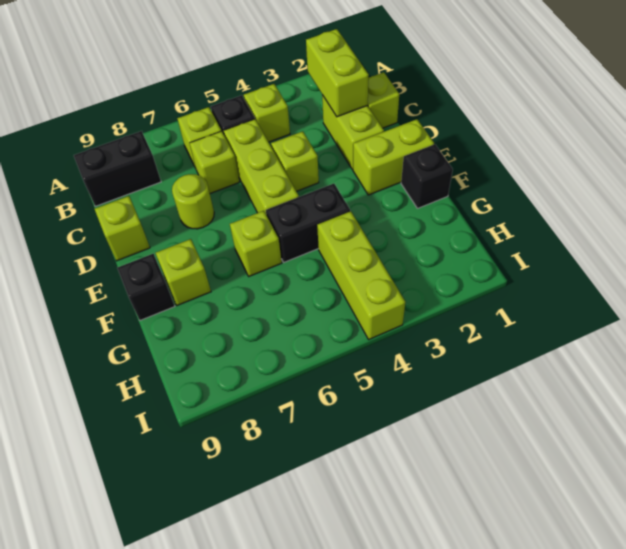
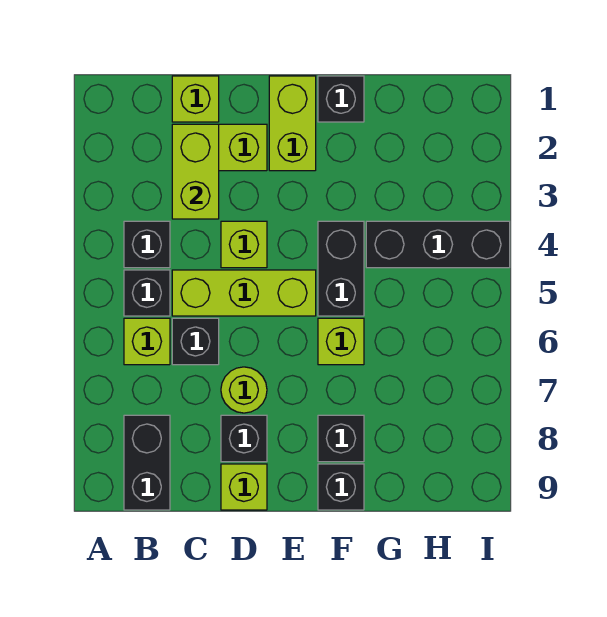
lime 1x2 brick [306,29,369,117] -> lime 1x2 brick turned to [172,124,219,219]
lime 1x1 brick [244,84,290,142] -> black 1x1 brick [124,221,170,268]
lime 1x1 brick [190,131,239,193] -> black 1x1 brick [172,318,219,365]
none -> black 1x1 brick [221,415,267,462]
lime 1x1 brick [156,239,211,305] -> black 1x1 brick [318,415,364,462]
lime 1x3 brick [317,211,405,339] -> black 1x3 brick [366,221,510,268]

